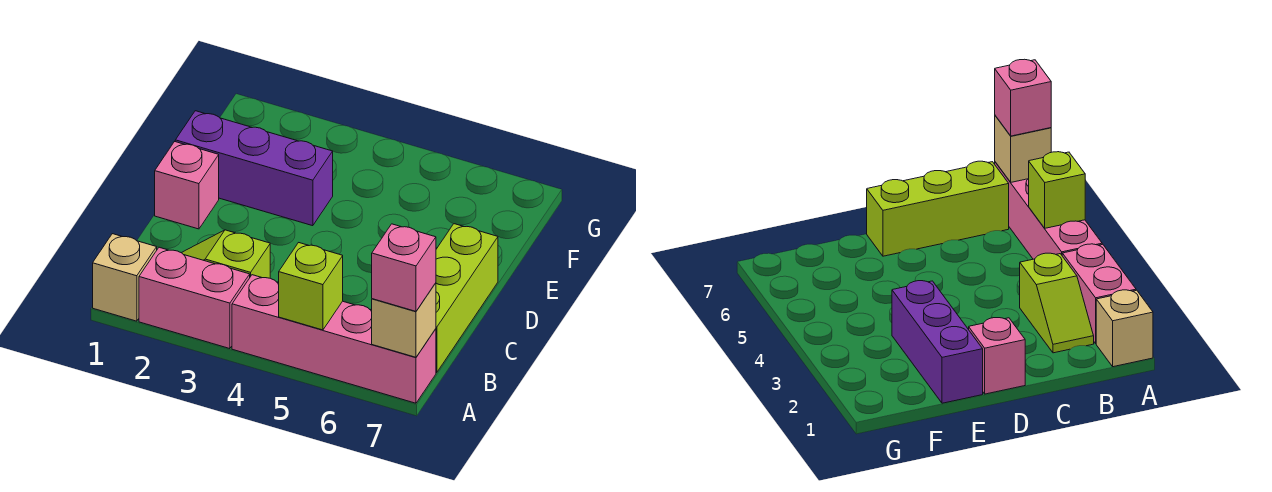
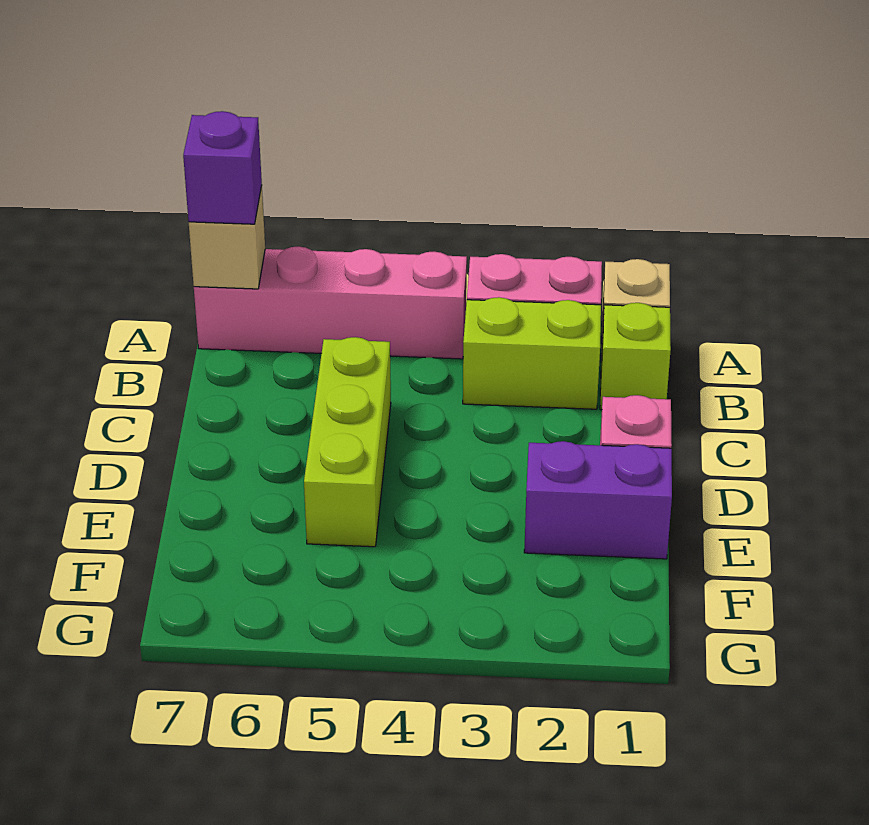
lime 1x1 brick [279,243,343,330] -> lime 1x1 brick moved to [600,303,671,410]
pink 1x1 brick [372,224,436,311] -> purple 1x1 brick [183,111,262,224]
lime 1x2 slope [182,230,270,278] -> lime 1x2 brick [463,297,601,409]
lime 1x3 brick [436,224,498,373] -> lime 1x3 brick moved to [304,337,391,547]
purple 1x3 brick [175,111,333,226] -> purple 1x2 brick [524,441,672,559]

